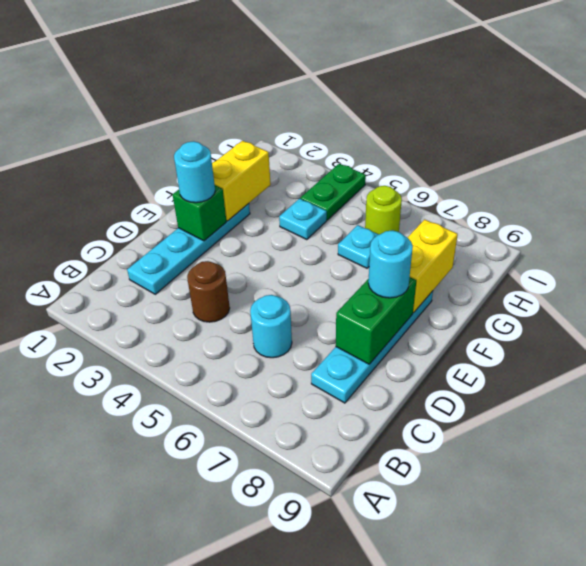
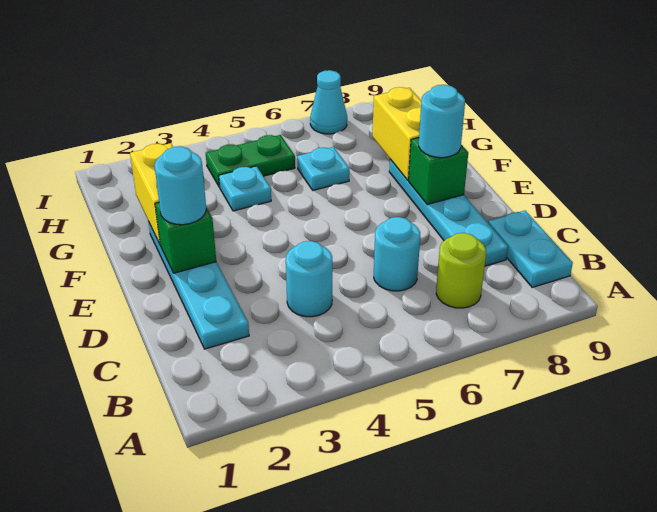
none -> cyan 1x2 plate [488,211,573,287]
brown 1x1 round brick [187,261,230,322] -> cyan 1x1 round brick [286,241,332,317]
green 1x2 brick [336,277,416,364] -> green 1x1 brick [409,138,468,204]
green 1x2 plate [300,164,366,220] -> green 1x2 plate turned to [206,135,295,187]
lime 1x1 round brick [365,186,402,235] -> lime 1x1 round brick moved to [436,233,486,308]
none -> cyan 1x1 cone [310,70,347,134]

